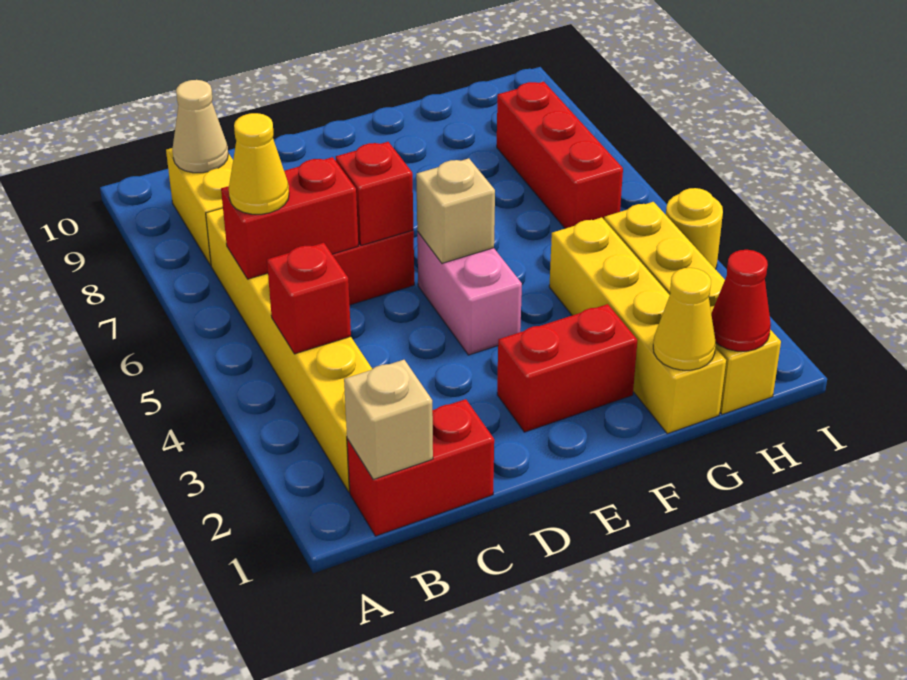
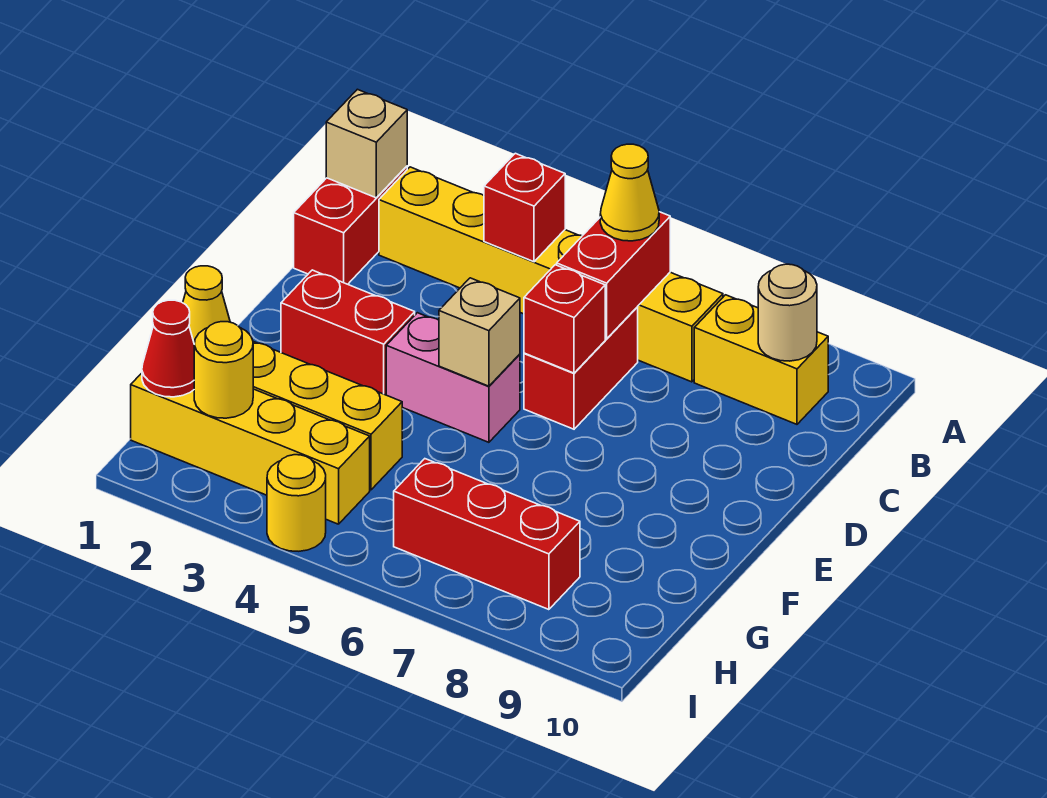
tan 1x1 cone [172,80,228,173] -> tan 1x1 round brick [758,264,817,361]
red 1x2 brick [497,304,637,432] -> red 1x2 brick turned to [281,270,415,395]
none -> yellow 1x1 round brick [194,322,253,418]

